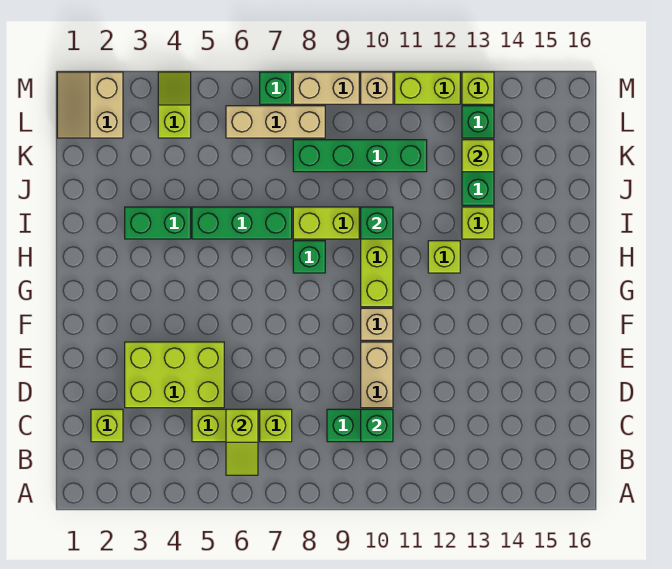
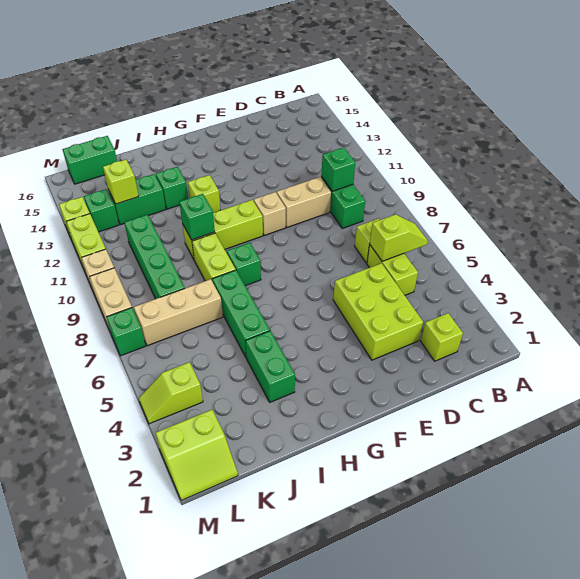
lime 1x1 brick [462,207,494,239] -> green 1x1 brick [156,167,188,209]
none -> green 1x2 brick [62,136,117,184]
tan 2x2 slope [57,72,123,138] -> lime 2x2 slope [156,410,238,501]
tan 1x3 brick [226,106,325,138] -> tan 1x3 brick turned to [134,279,223,346]

